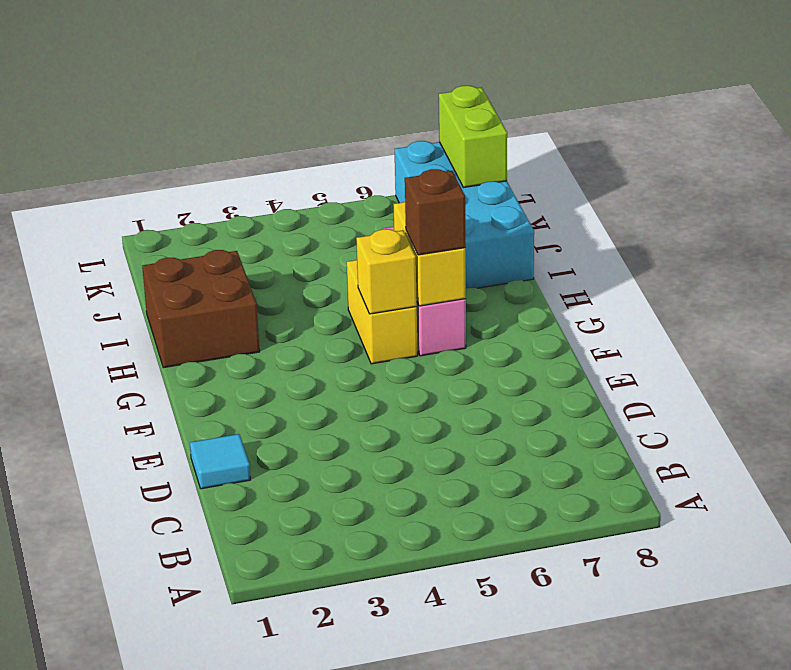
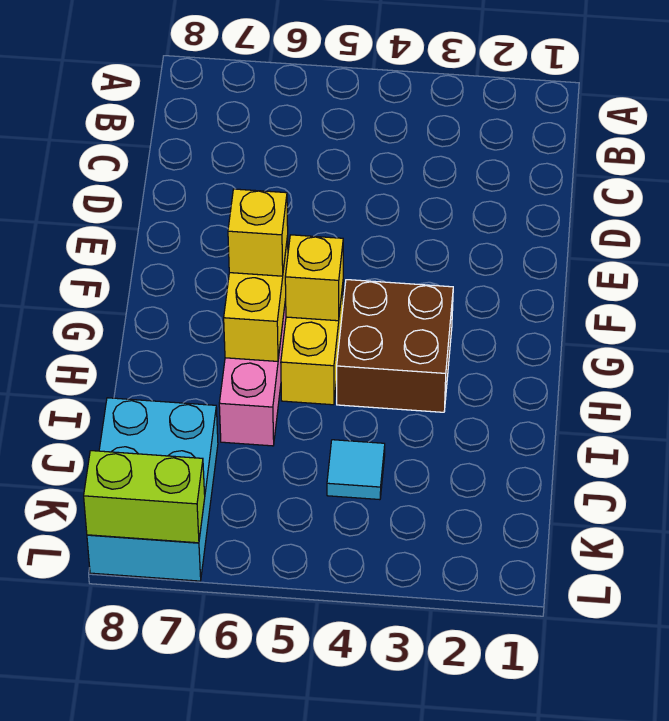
cyan 1x1 tile [190,434,251,489] -> cyan 1x1 tile moved to [327,440,385,500]
brown 1x1 brick [405,169,465,255] -> yellow 1x1 brick [228,189,288,276]
brown 2x2 brick [142,250,260,368] -> brown 2x2 brick moved to [337,280,453,412]
cyan 2x4 brick [395,141,534,288] -> cyan 2x3 brick [87,398,218,581]
lime 1x2 brick [439,86,507,188] -> lime 1x2 brick turned to [84,451,205,543]

